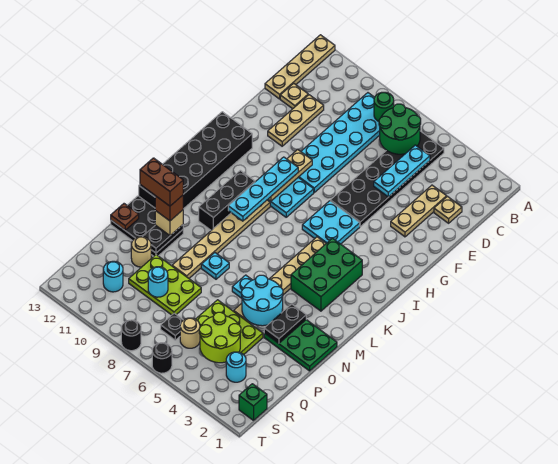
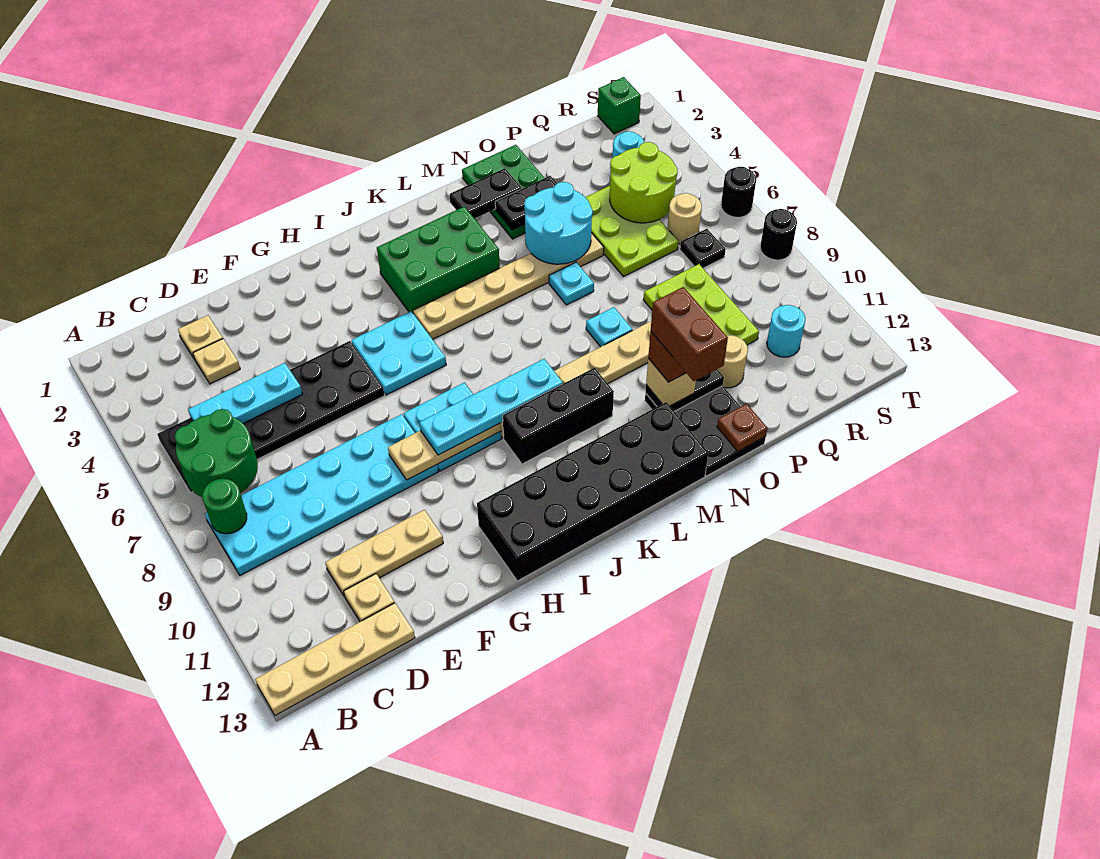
tan 1x3 plate [391,185,447,237] -> tan 1x1 plate [193,339,240,384]
none -> black 1x2 plate [450,168,521,219]
cyan 1x1 round brick [148,267,168,297] -> none

